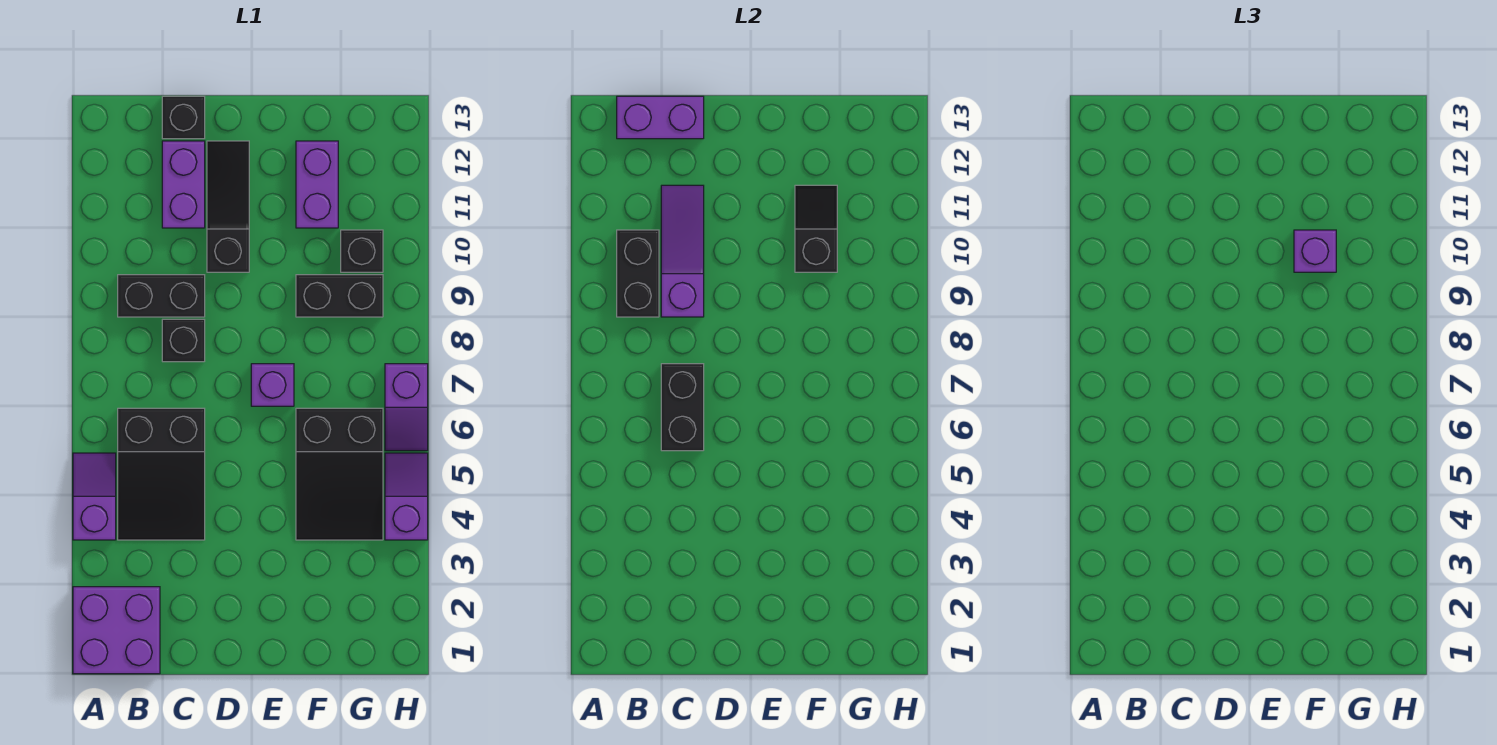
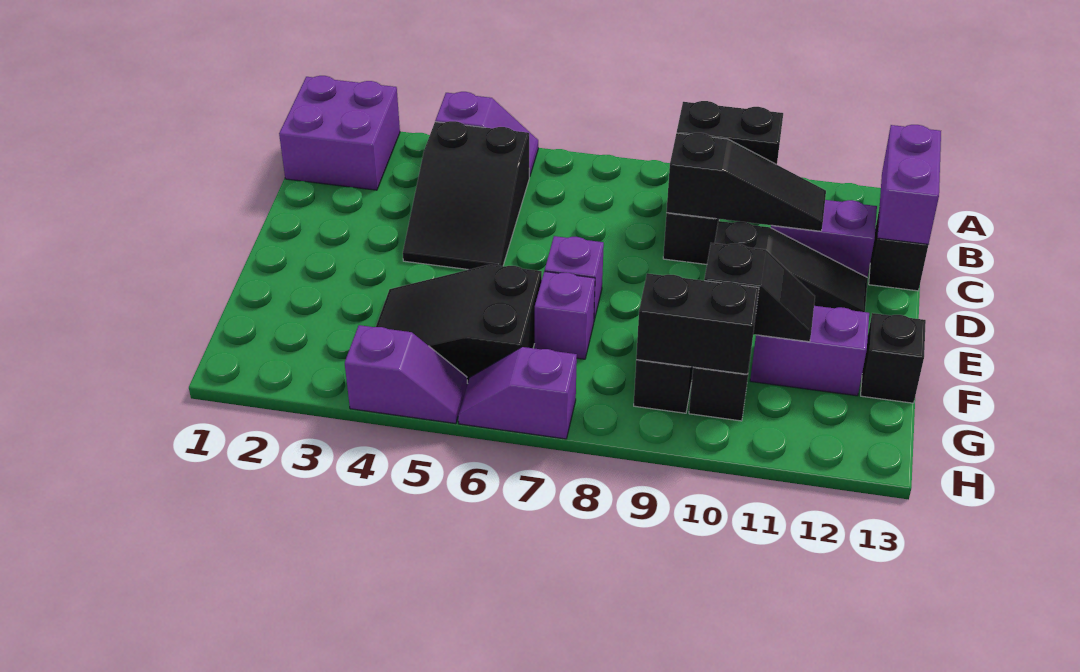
black 2x3 slope [118,408,205,540] -> black 2x3 slope turned to [403,121,529,270]
black 1x2 brick [661,364,704,451] -> black 1x2 brick moved to [636,273,759,374]
black 1x1 brick [162,319,205,362] -> black 1x1 brick moved to [861,313,926,403]
purple 1x3 slope [661,185,704,317] -> black 1x3 slope [666,133,826,231]
purple 1x1 brick [1294,230,1336,272] -> purple 1x1 brick moved to [535,271,595,359]

